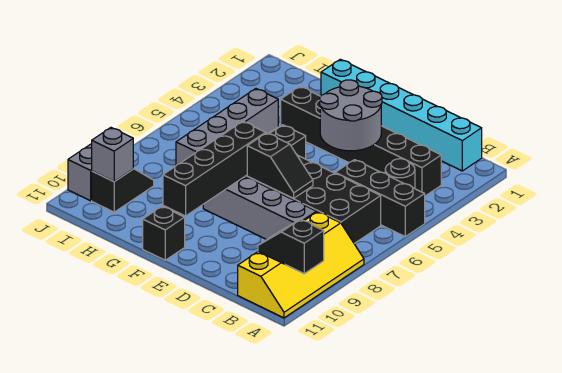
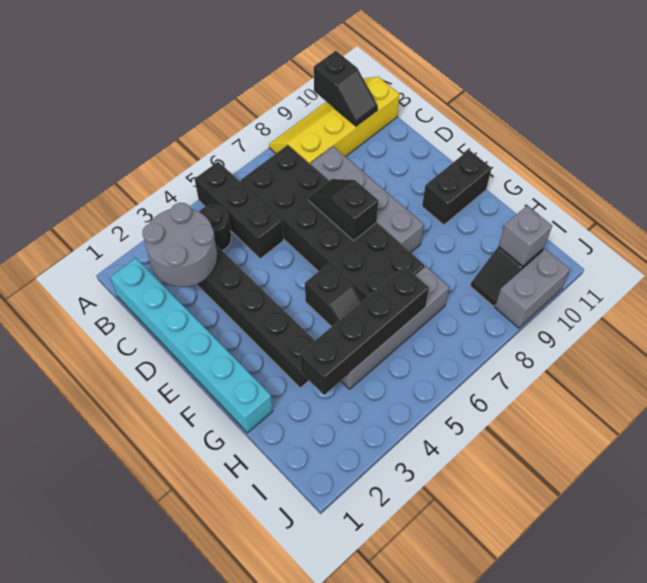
grey 2x2 round brick [320,80,382,151] -> grey 2x2 round brick moved to [142,203,217,287]
black 1x4 brick [163,121,265,216] -> black 1x4 brick moved to [300,266,429,395]
black 1x1 brick [143,206,185,260] -> black 1x2 brick [422,150,492,225]

